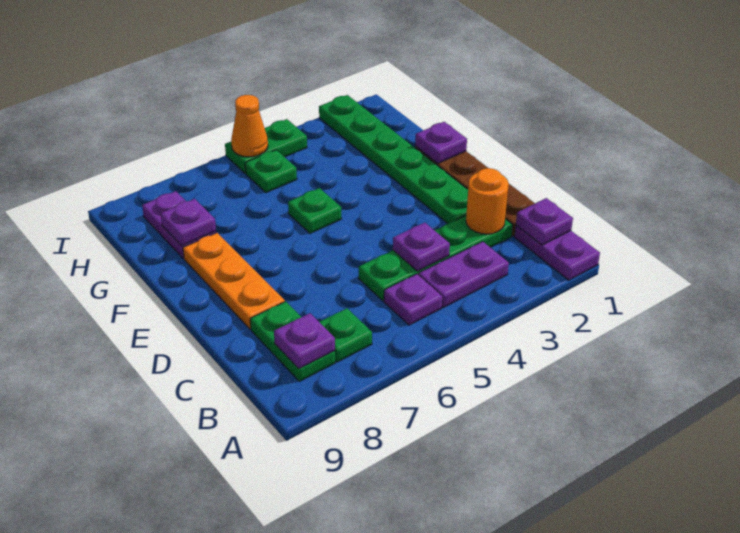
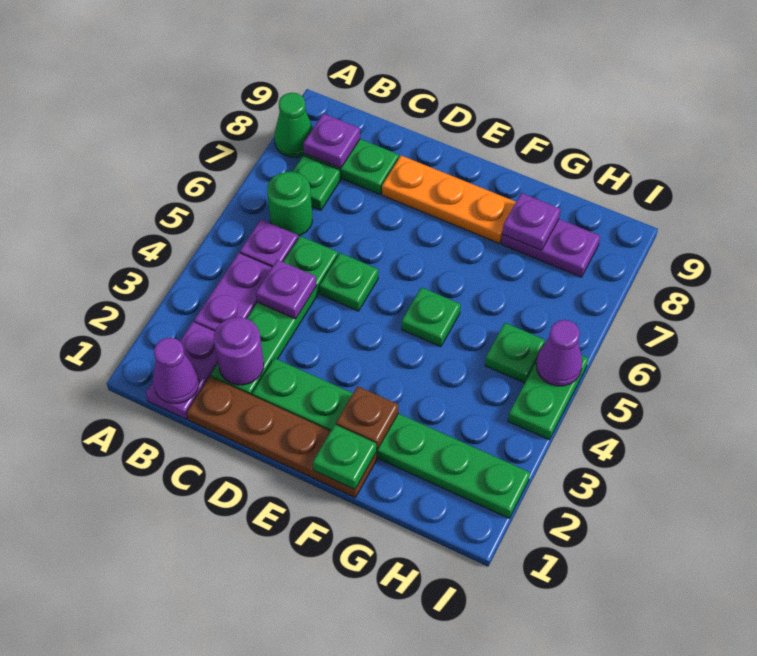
purple 1x2 plate [514,225,600,280] -> purple 1x2 plate turned to [146,322,218,419]
none -> green 1x1 cone [274,93,313,157]
purple 1x1 plate [516,198,573,245] -> purple 1x1 cone [153,338,199,403]
none -> green 1x1 round brick [267,172,312,236]
orange 1x1 round brick [466,168,509,234] -> purple 1x1 round brick [214,317,264,385]
none -> green 1x1 plate [320,253,378,311]
purple 1x1 plate [415,122,467,163] -> green 1x1 plate [313,425,376,489]
none -> brown 1x1 plate [336,386,398,450]
orange 1x1 cone [231,95,268,157] -> purple 1x1 cone [536,320,582,386]

